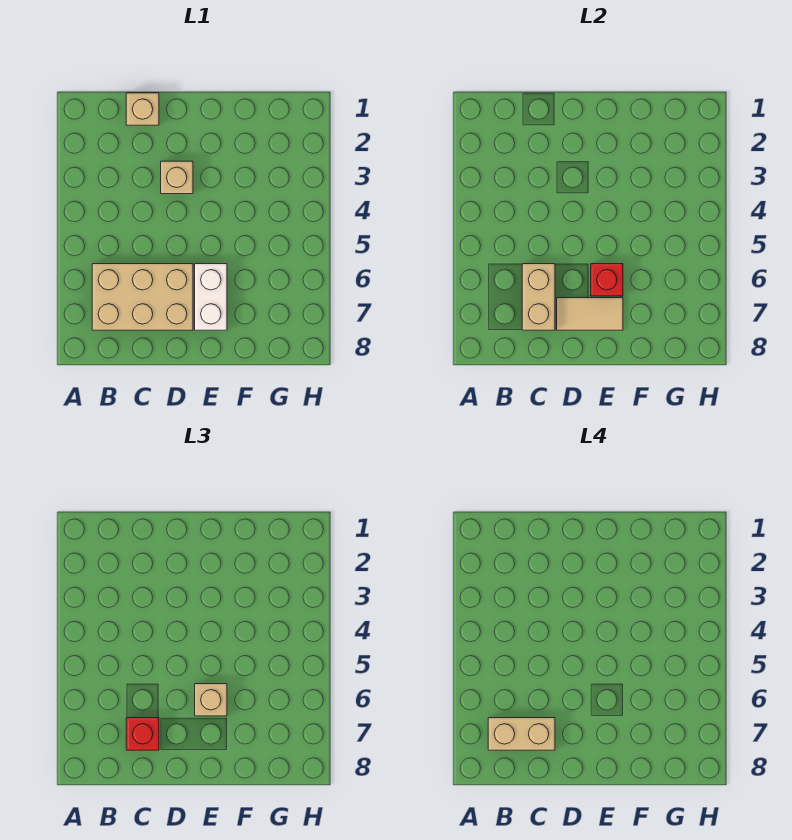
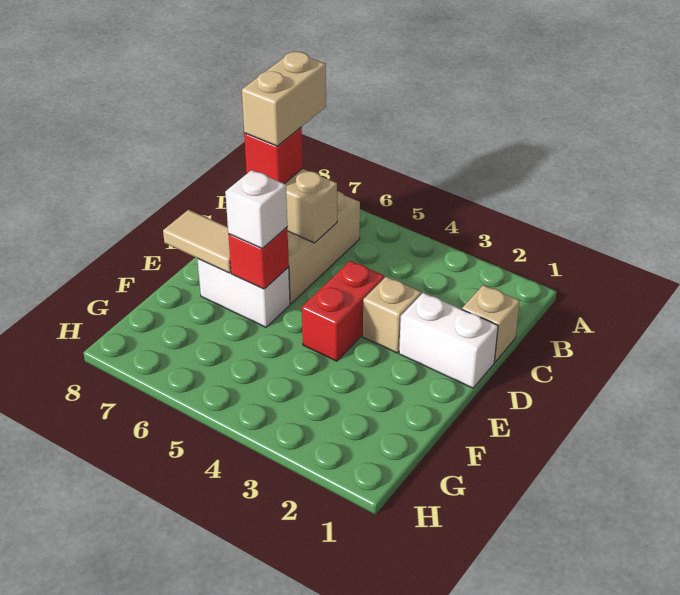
none -> white 1x2 brick [399,293,498,388]
none -> red 1x2 brick [302,261,384,361]
tan 1x2 tile [557,298,623,330] -> tan 1x2 tile turned to [163,210,231,273]
tan 1x1 brick [195,684,227,716] -> white 1x1 brick [225,170,287,249]

